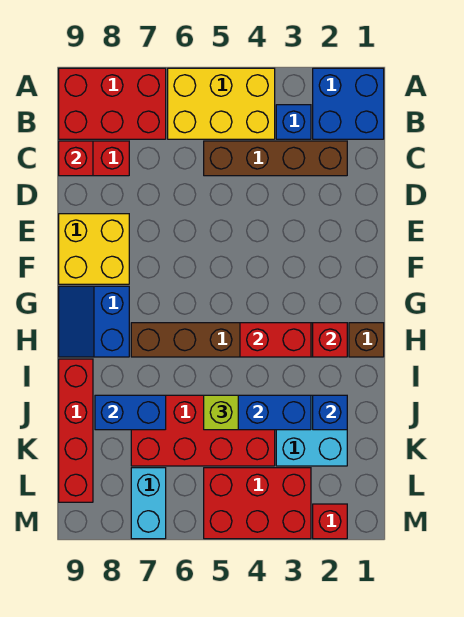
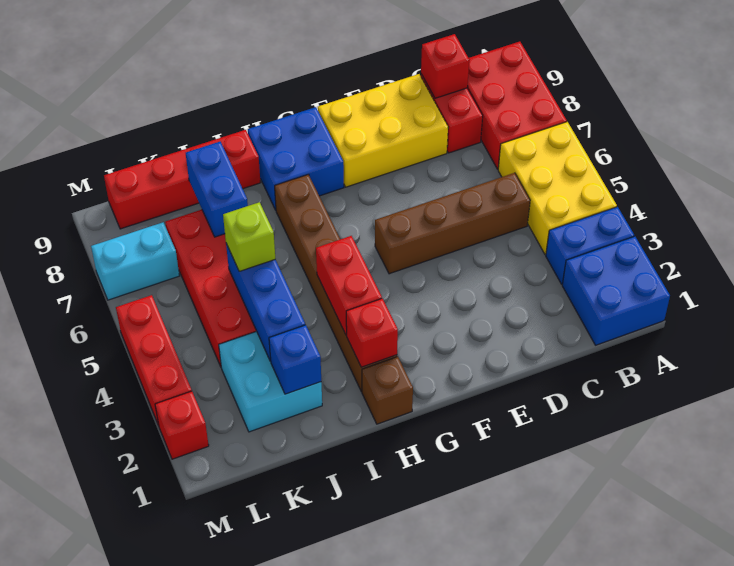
blue 1x1 brick [276,105,311,139] -> blue 1x2 brick [546,207,634,284]
brown 1x4 brick [204,141,347,176] -> brown 1x4 brick turned to [375,173,530,274]
yellow 2x2 brick [59,214,129,284] -> yellow 2x3 brick [318,74,448,187]
blue 2x2 slope [59,286,129,357] -> blue 2x2 brick [248,107,344,210]
red 2x3 brick [204,468,311,539] -> red 1x3 brick [116,295,192,426]

